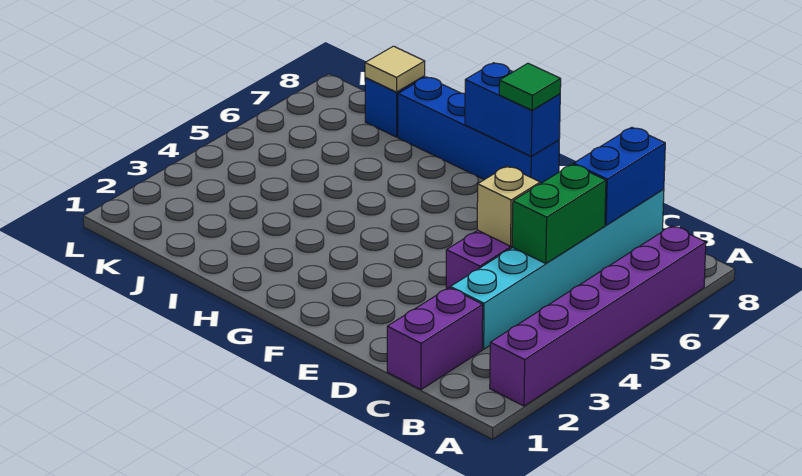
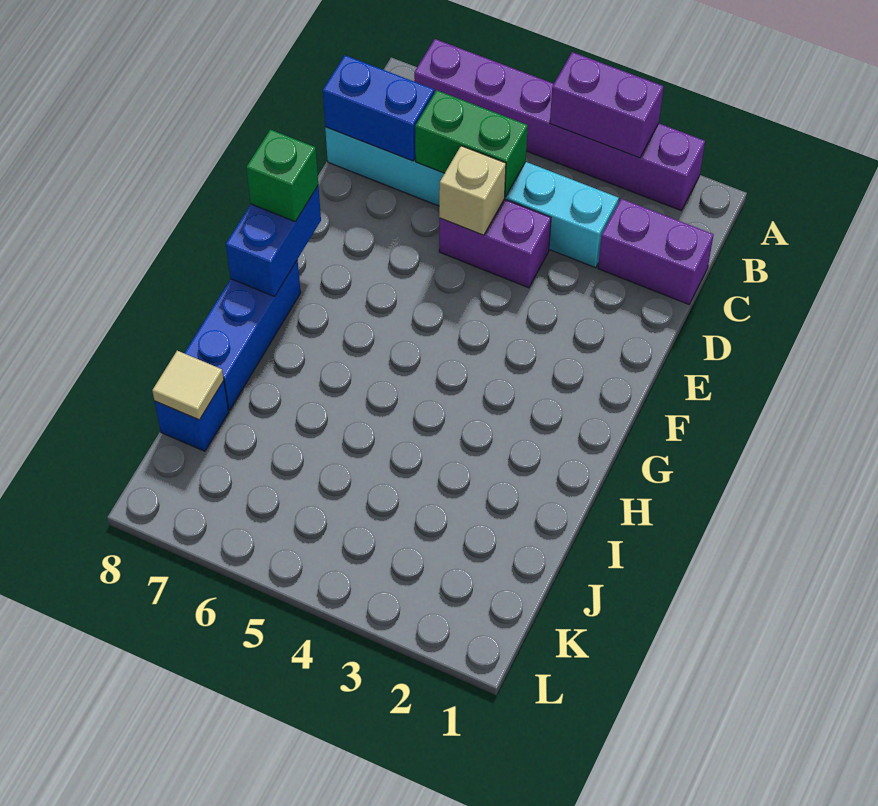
none -> purple 1x2 brick [550,52,664,158]
blue 1x4 brick [398,77,559,184] -> blue 1x3 brick [184,260,301,410]
green 1x1 tile [499,63,561,110] -> green 1x1 brick [246,130,318,222]

